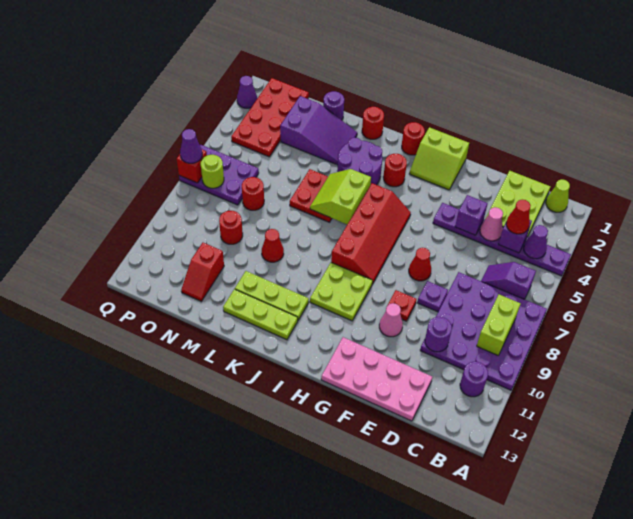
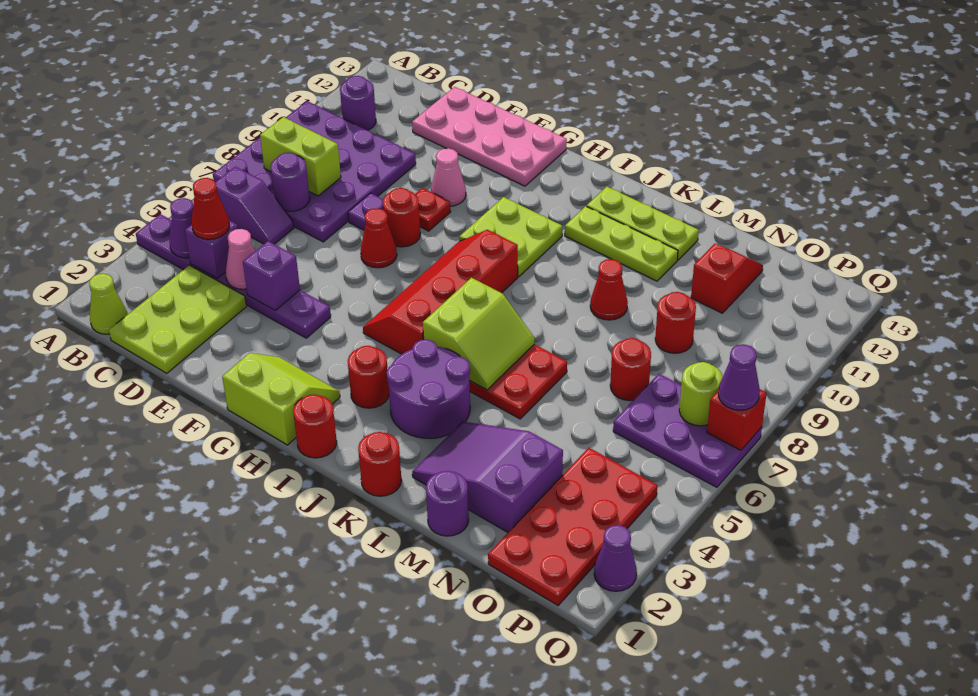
lime 1x2 brick [477,295,521,355] -> lime 1x2 brick turned to [260,117,341,196]
purple 1x1 round brick [425,317,452,352] -> purple 1x1 round brick moved to [270,153,310,211]
none -> red 1x1 round brick [383,188,420,247]

